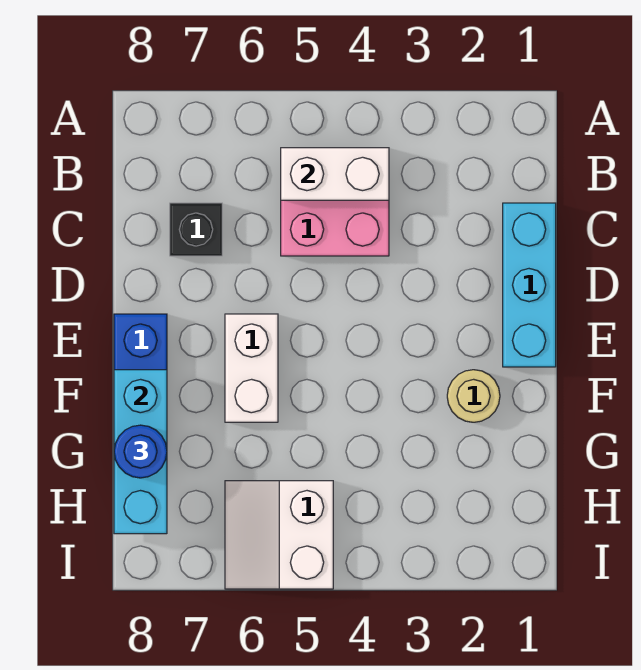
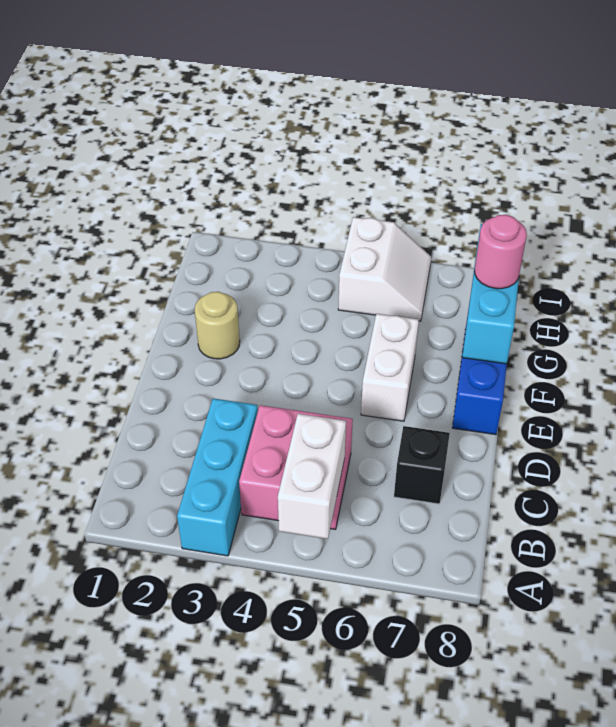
white 1x2 brick [281,148,389,200] -> white 1x2 brick turned to [278,414,346,539]
cyan 1x3 brick [503,203,556,367] -> cyan 1x3 brick moved to [177,398,258,556]
blue 1x1 round brick [114,425,167,478] -> pink 1x1 round brick [475,215,527,289]

